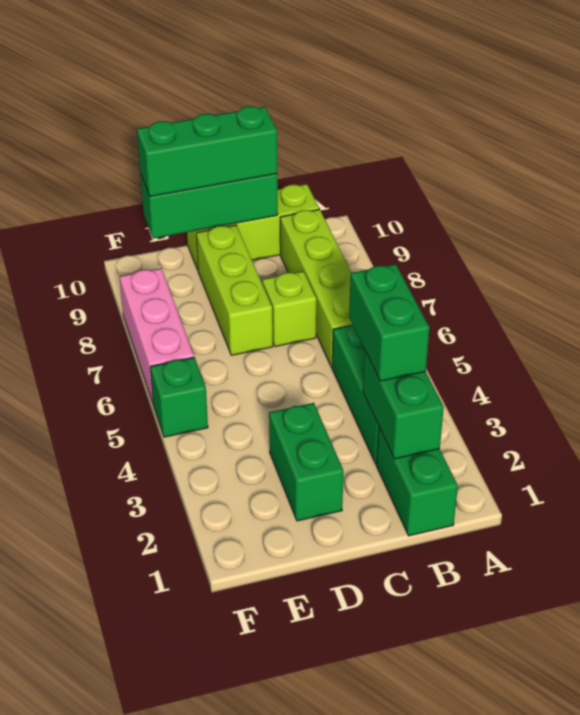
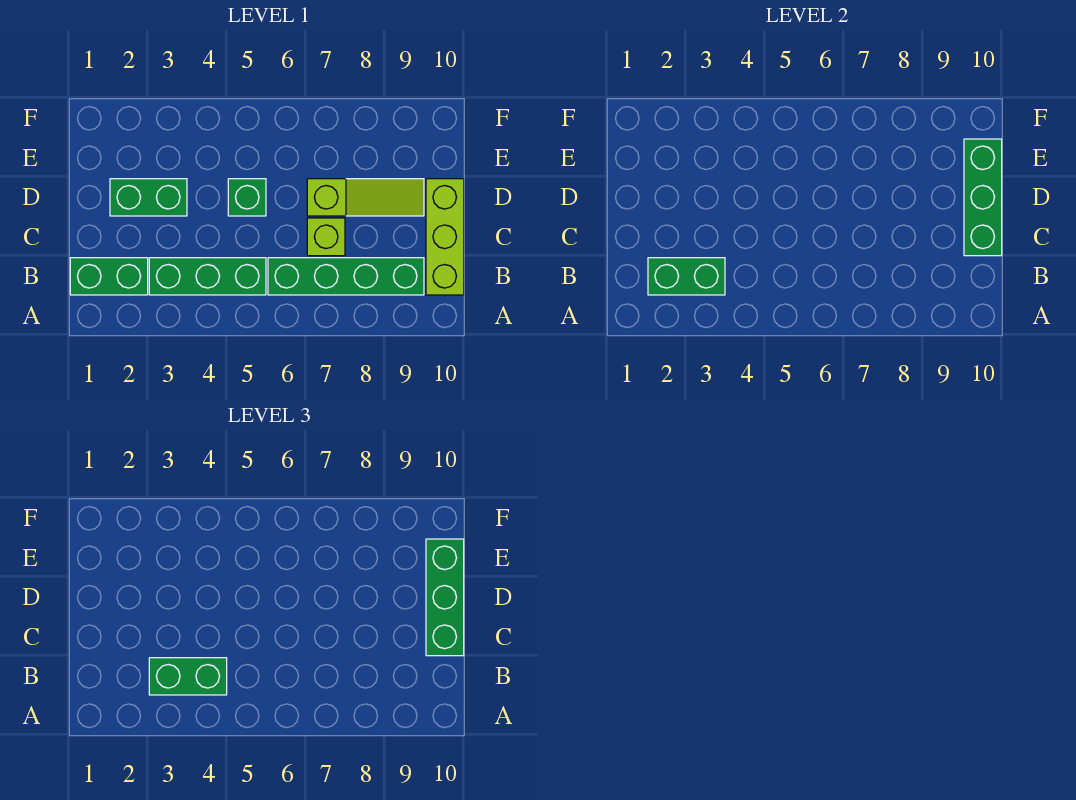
lime 1x4 brick [280,209,353,367] -> green 1x4 brick [268,258,424,295]
lime 1x3 brick [196,225,273,355] -> lime 1x3 slope [307,179,424,216]
green 1x1 brick [150,357,208,437] -> green 1x1 brick moved to [228,179,266,216]
pink 1x3 brick [120,268,194,403] -> none

